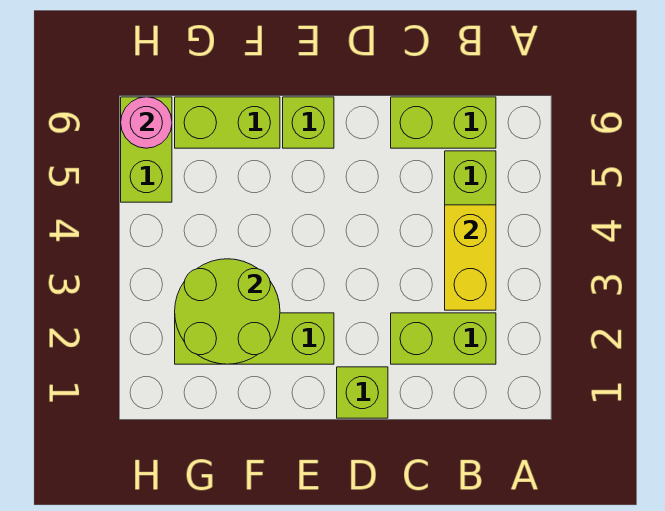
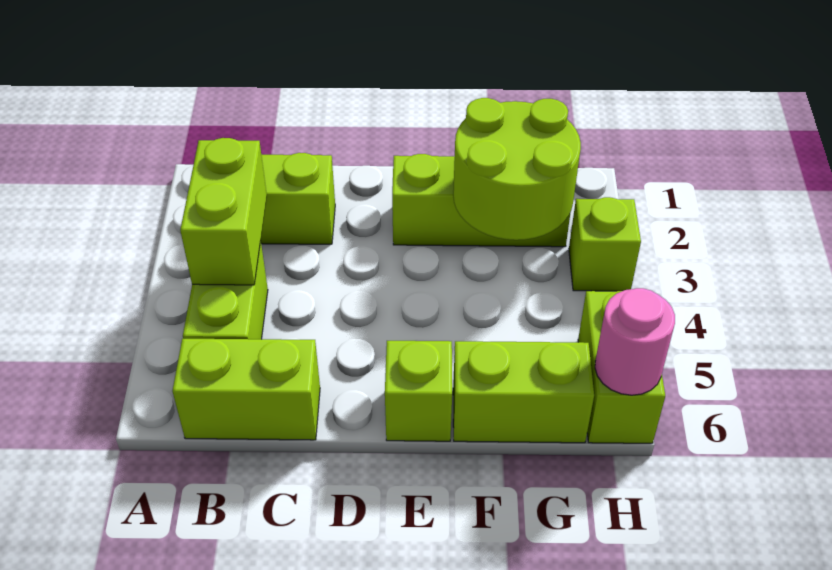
yellow 1x2 brick [445,205,496,310] -> lime 1x2 brick [180,138,267,285]
lime 1x1 brick [337,367,388,418] -> lime 1x1 brick moved to [569,197,641,291]

